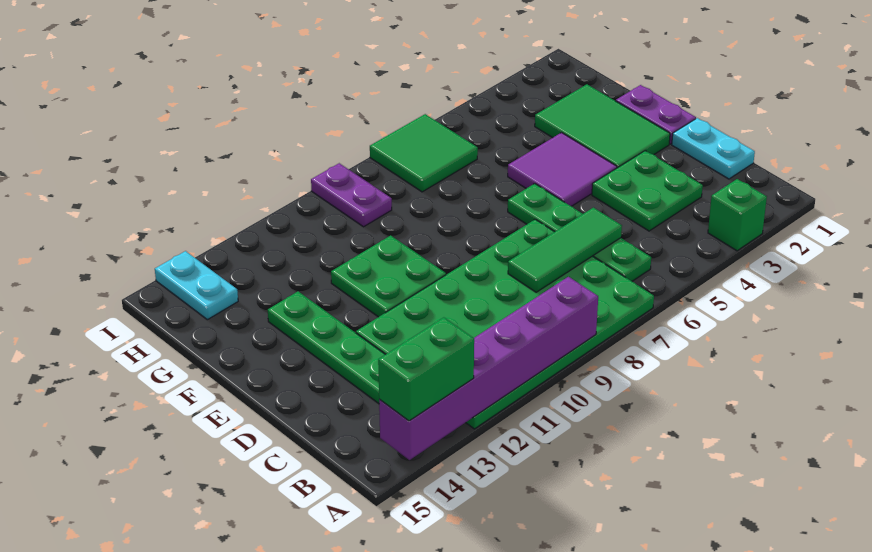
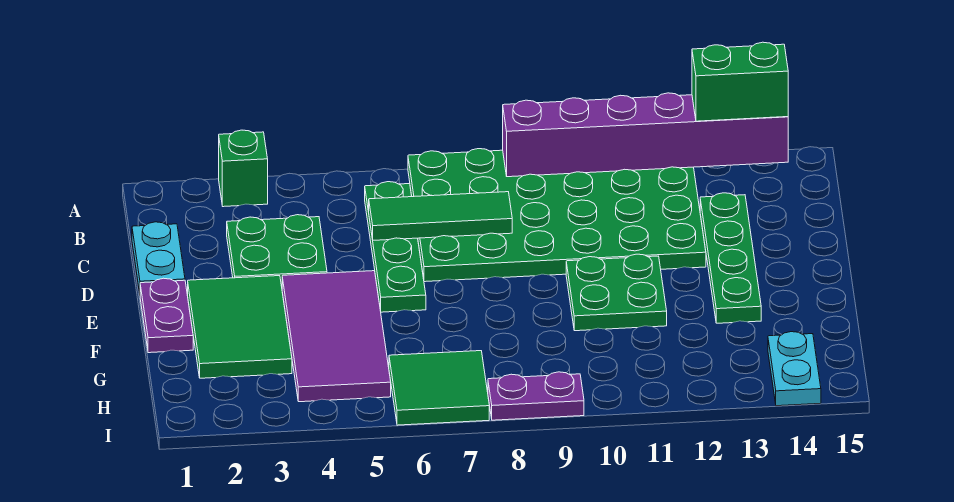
purple 2x2 tile [508,133,617,206] -> purple 2x4 tile [282,271,391,402]
purple 1x2 plate [311,163,392,227] -> purple 1x2 plate turned to [488,372,584,420]

